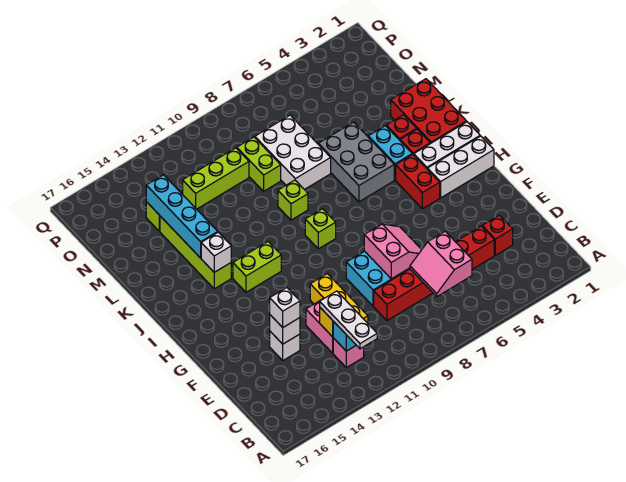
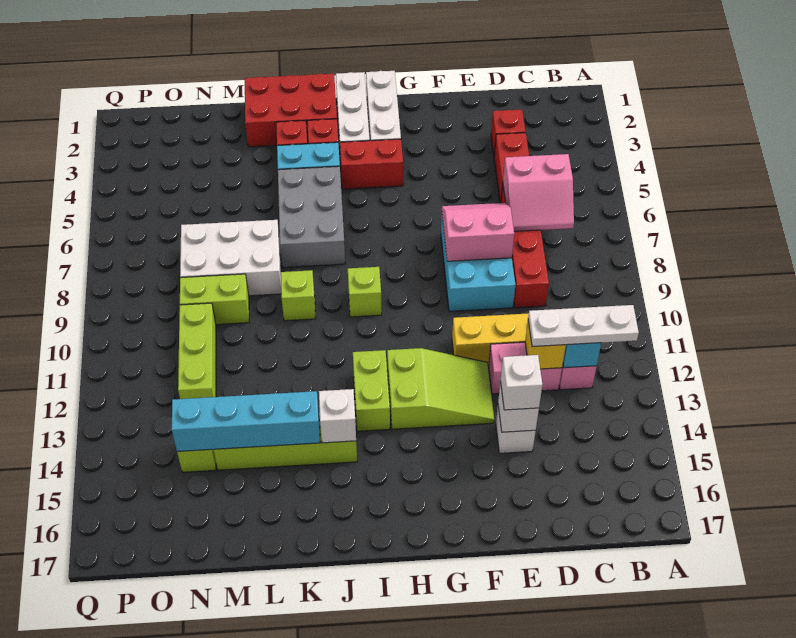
none -> lime 2x3 slope [387,348,494,429]
grey 2x3 brick [318,122,394,202] -> grey 2x3 brick turned to [278,166,345,267]

